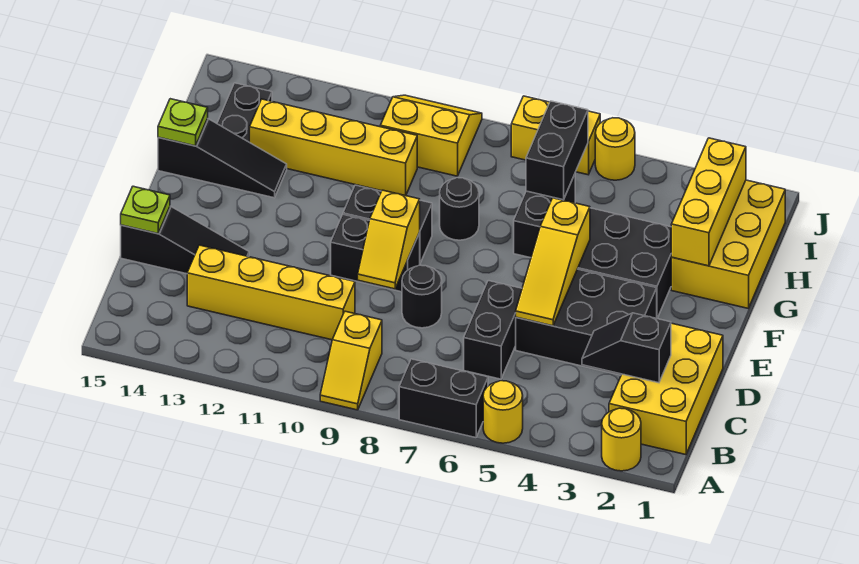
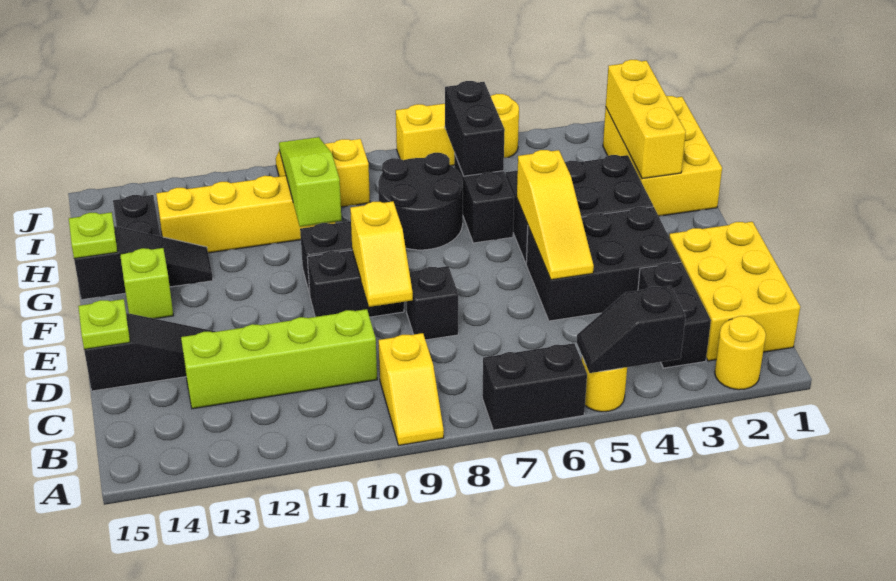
black 1x2 slope [582,313,671,383] -> black 1x2 slope moved to [577,286,686,373]
black 1x2 brick [464,281,522,379] -> black 1x2 brick moved to [638,262,711,368]
yellow 1x4 brick [187,245,355,340] -> lime 1x4 brick [181,309,377,409]
black 1x1 round brick [402,265,442,328] -> black 1x1 brick [406,266,458,340]
none -> lime 1x1 brick [120,248,173,319]
black 1x1 round brick [440,178,479,240] -> black 2x2 round brick [378,153,463,250]
none -> lime 1x3 slope [279,137,342,227]

